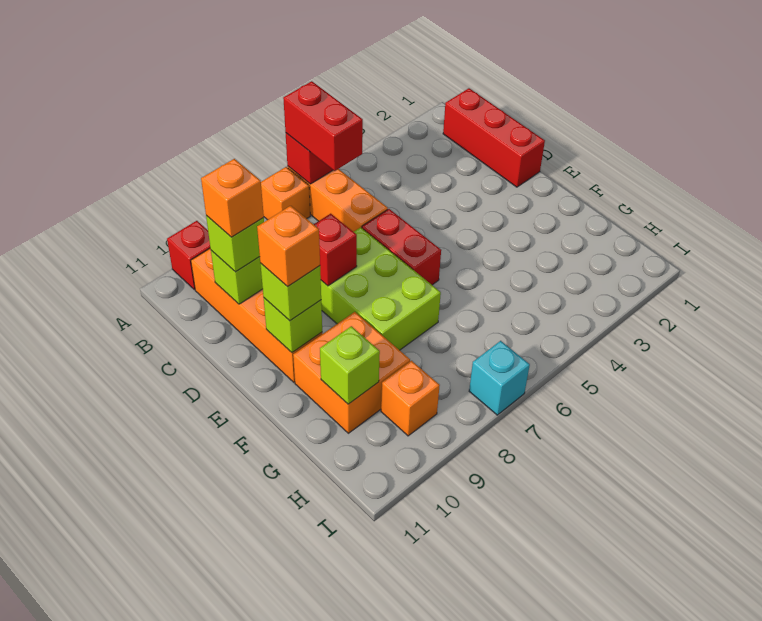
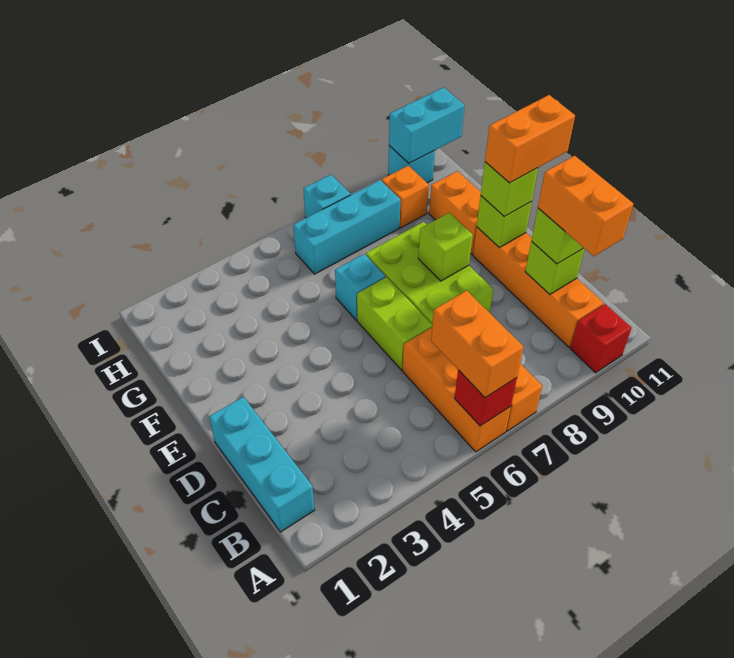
red 1x2 brick [283,81,363,171] -> orange 1x2 brick [431,291,523,398]
red 1x3 brick [443,88,545,187] -> cyan 1x3 brick [209,397,315,532]
orange 1x1 brick [201,159,264,237] -> orange 1x2 brick [538,156,633,256]
red 1x2 brick [362,209,441,285] -> lime 1x2 brick [357,277,433,370]
red 1x1 brick [314,214,357,286] -> none
orange 1x1 brick [257,206,320,287] -> orange 1x2 brick [485,95,575,183]
none -> cyan 1x1 brick [335,254,386,320]
orange 2x2 brick [293,312,410,433] -> orange 1x2 brick [429,171,481,255]
lime 1x1 brick [320,326,380,404] -> lime 1x1 brick moved to [418,213,473,281]
none -> cyan 1x3 brick [293,180,401,274]
none -> cyan 1x1 brick [388,146,435,183]
none -> cyan 1x2 brick [389,87,465,163]

